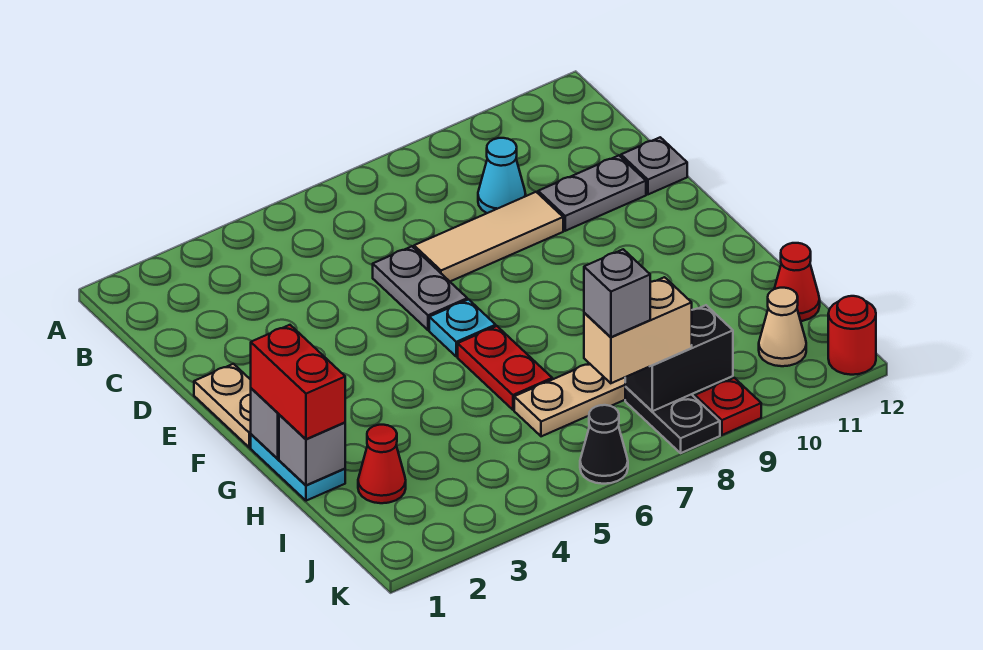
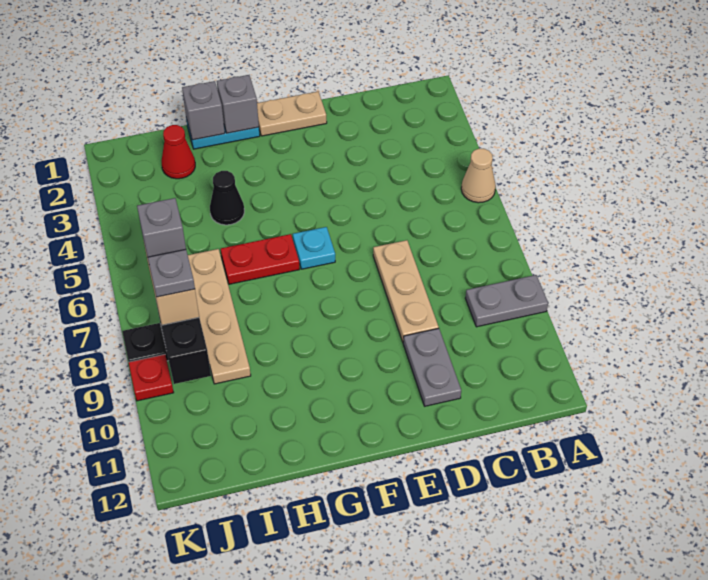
cyan 1x1 cone [478,138,526,213] -> none
grey 1x2 plate [373,246,467,330] -> grey 1x2 plate moved to [465,275,548,327]
tan 1x3 tile [414,192,563,281] -> tan 1x3 plate [373,240,439,342]
grey 1x1 plate [621,137,687,194] -> grey 1x1 plate moved to [148,249,195,297]
red 1x2 brick [251,325,345,439] -> none
red 1x1 cone [774,243,820,321] -> none
tan 1x1 cone [759,288,806,366] -> tan 1x1 cone moved to [461,149,496,203]
black 1x1 cone [580,405,628,484] -> black 1x1 cone moved to [210,171,244,225]
red 1x1 round brick [828,296,876,375] -> none

